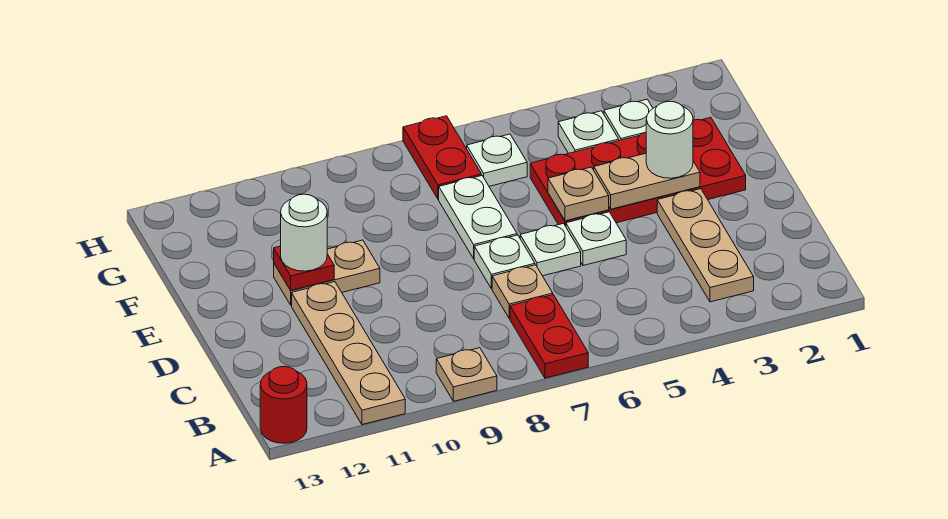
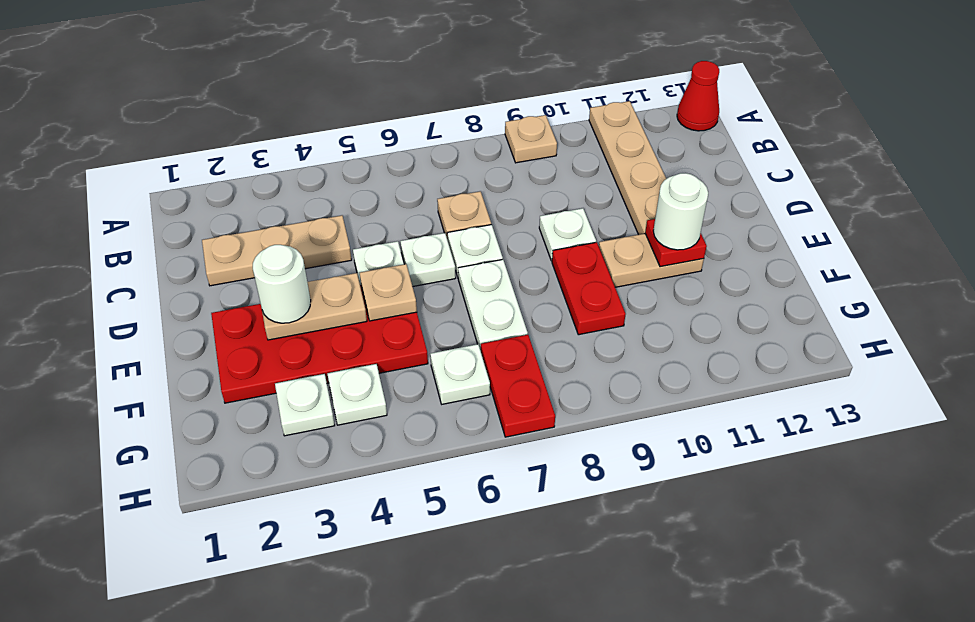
red 1x2 plate [510,295,588,378] -> red 1x2 plate moved to [552,242,626,335]
red 1x1 round brick [260,367,307,443] -> red 1x1 cone [677,61,719,131]
tan 1x3 plate [657,189,754,302] -> tan 1x3 plate turned to [202,215,352,286]
none -> white 1x1 plate [539,208,596,261]

